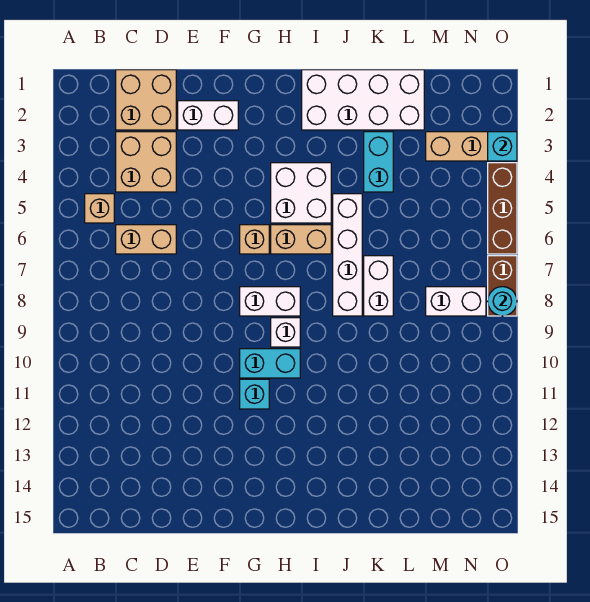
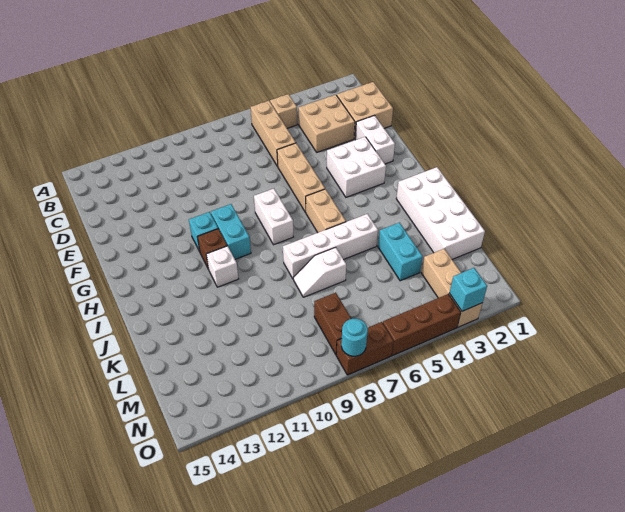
tan 1x2 brick [116,225,176,254] -> tan 1x3 brick [251,101,296,166]
tan 1x1 brick [240,225,269,254] -> tan 1x3 brick [277,143,325,213]
white 2x2 brick [271,163,331,223] -> white 2x2 brick moved to [327,137,386,197]
white 1x1 brick [271,318,300,347] -> white 1x1 brick moved to [206,246,238,287]
none -> brown 1x1 brick [197,229,227,269]
cyan 1x2 brick [364,132,393,192] -> cyan 1x2 brick turned to [378,223,423,281]
white 1x2 brick [364,256,393,316] -> white 1x2 slope [293,247,346,297]
white 1x2 brick [426,287,486,316] -> brown 1x2 brick [314,293,351,354]

